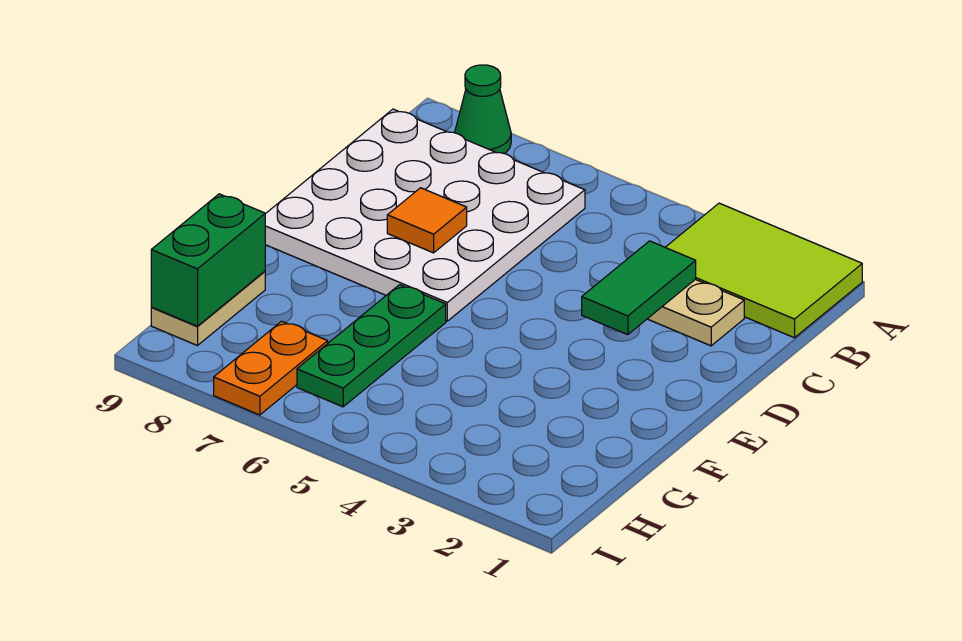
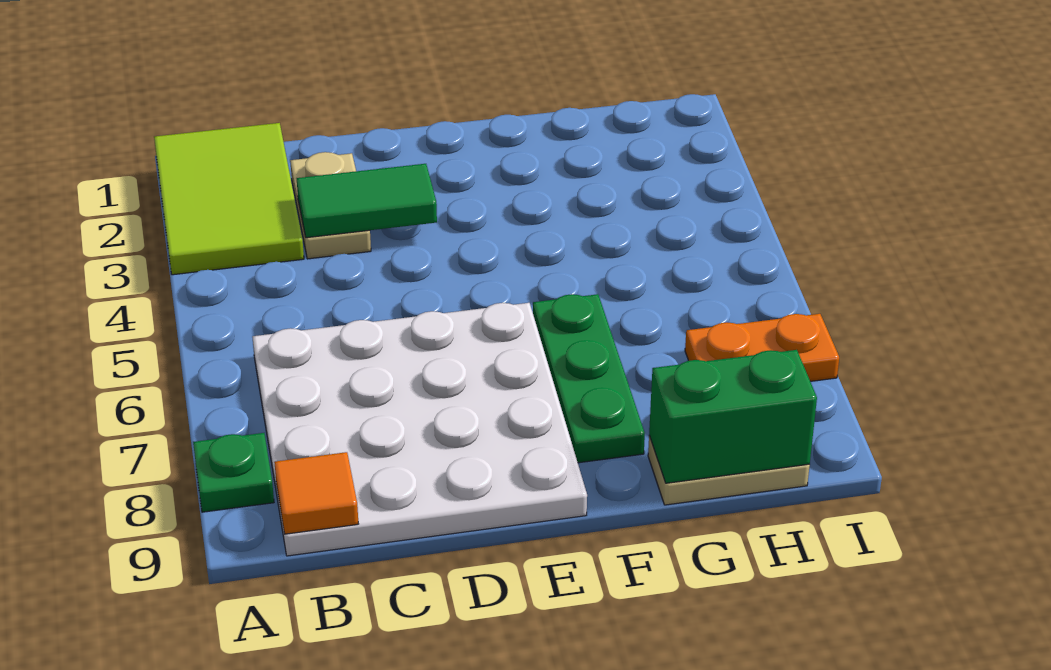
green 1x1 cone [455,65,511,154] -> green 1x1 plate [193,433,274,512]
orange 1x1 tile [387,188,467,253] -> orange 1x1 tile moved to [274,452,358,534]
green 1x3 plate [297,285,446,407] -> green 1x3 plate turned to [533,294,645,463]

